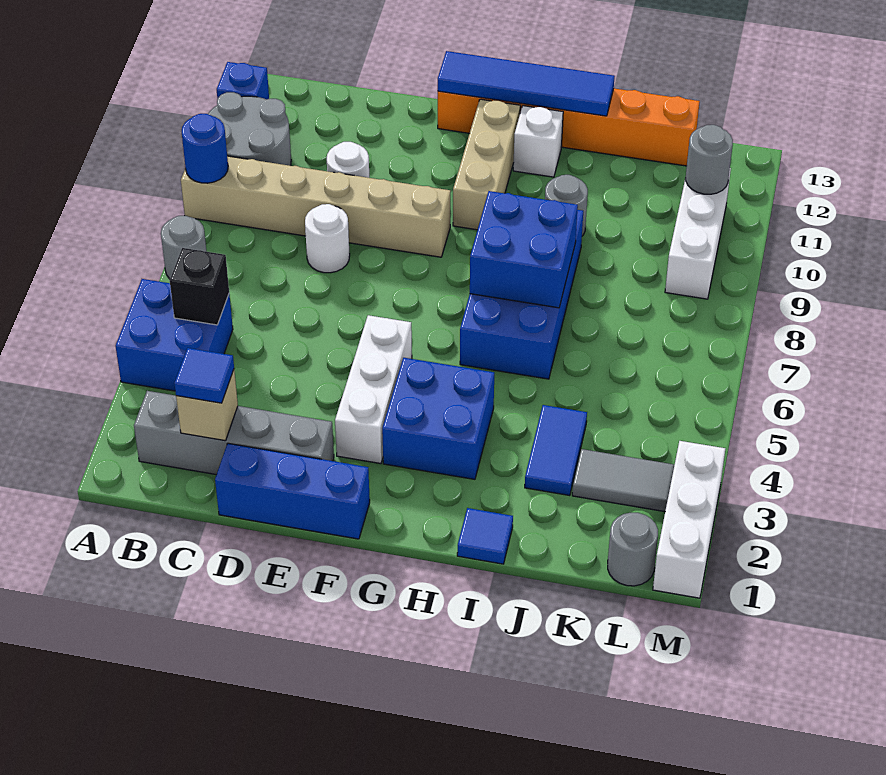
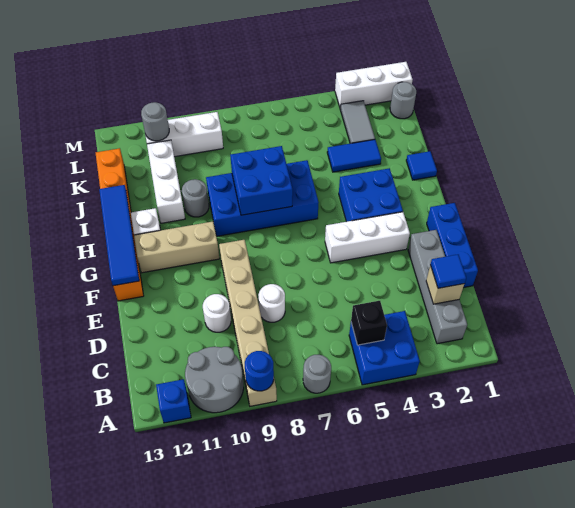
none -> white 1x3 brick [147,140,185,223]

